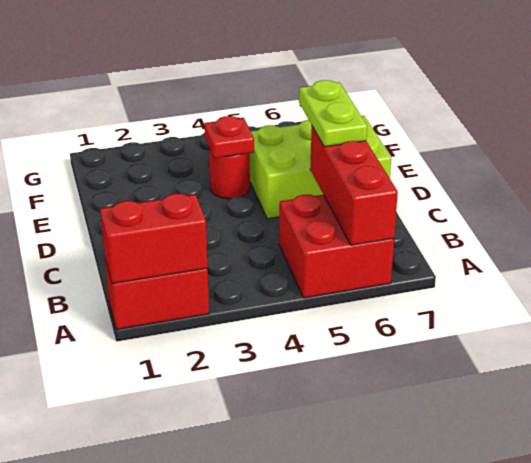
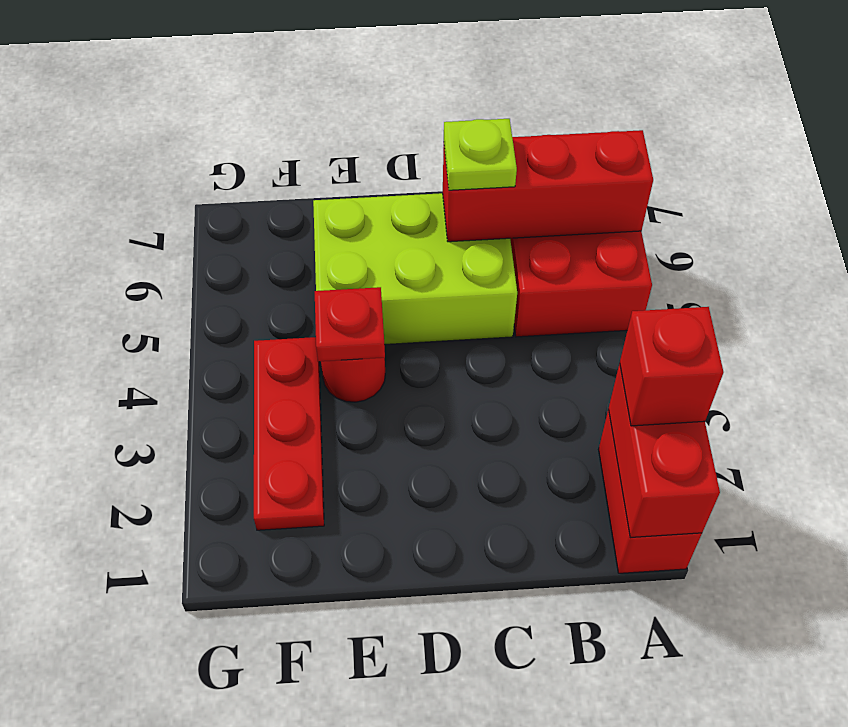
none -> red 1x1 brick [620,307,723,426]
lime 1x2 plate [299,80,367,147] -> lime 1x1 plate [444,119,517,190]
lime 2x3 brick [250,116,391,219] -> lime 2x3 brick turned to [313,193,517,345]
none -> red 1x3 plate [254,337,324,530]

